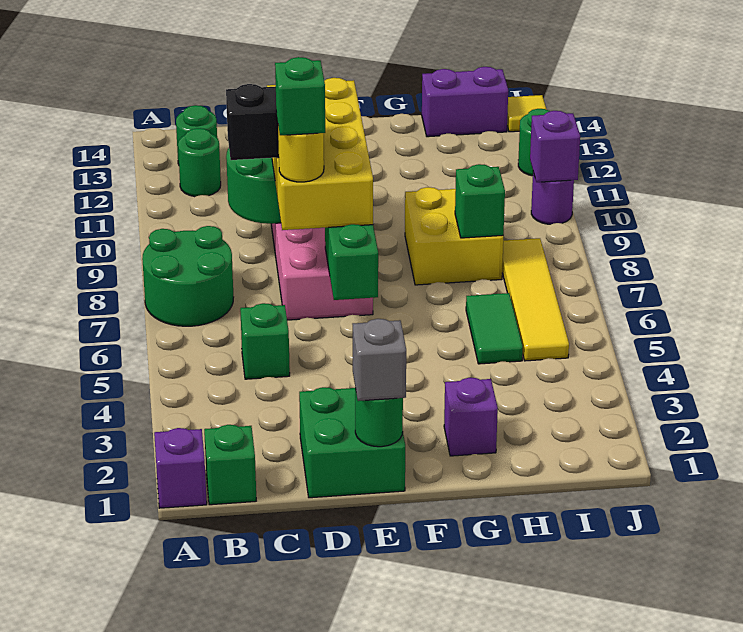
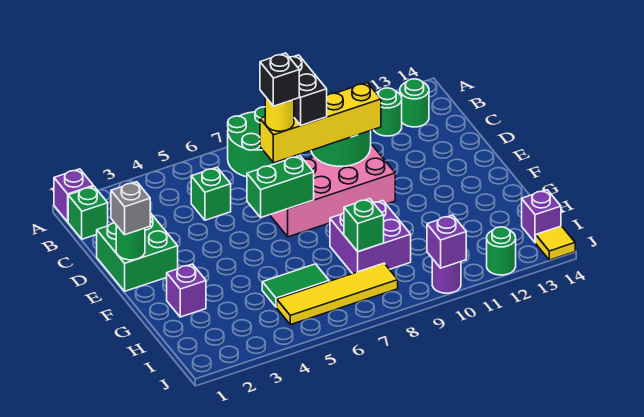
yellow 2x4 brick [267,78,373,230] -> yellow 1x4 brick [260,83,381,163]
green 1x1 brick [275,57,325,135] -> black 1x1 brick [260,53,299,106]
yellow 2x2 brick [405,187,503,285] -> purple 2x2 brick [330,201,411,274]
purple 1x2 brick [422,67,508,137] -> purple 1x1 brick [522,190,561,243]

